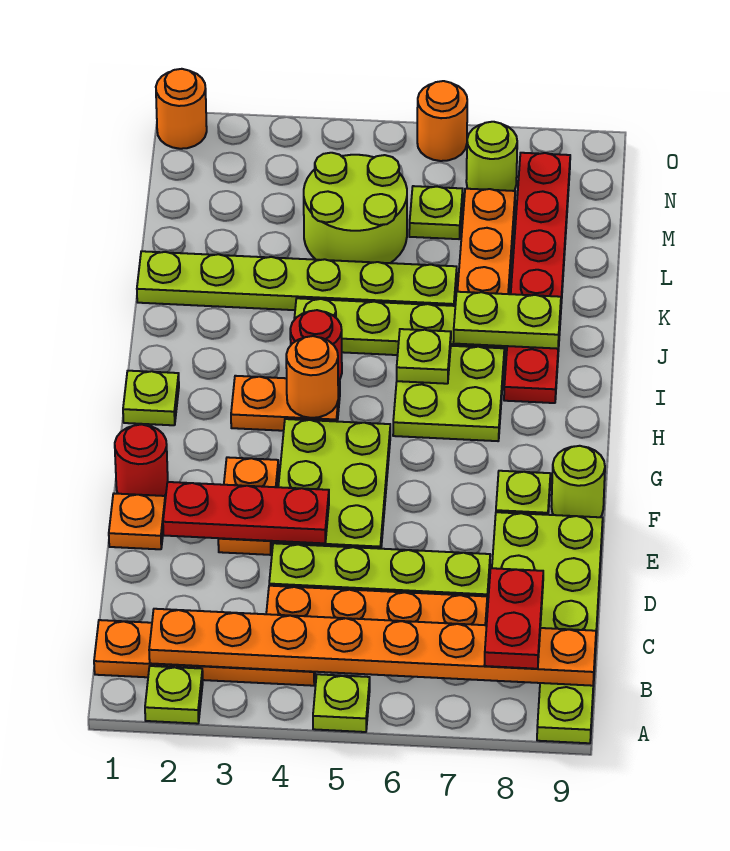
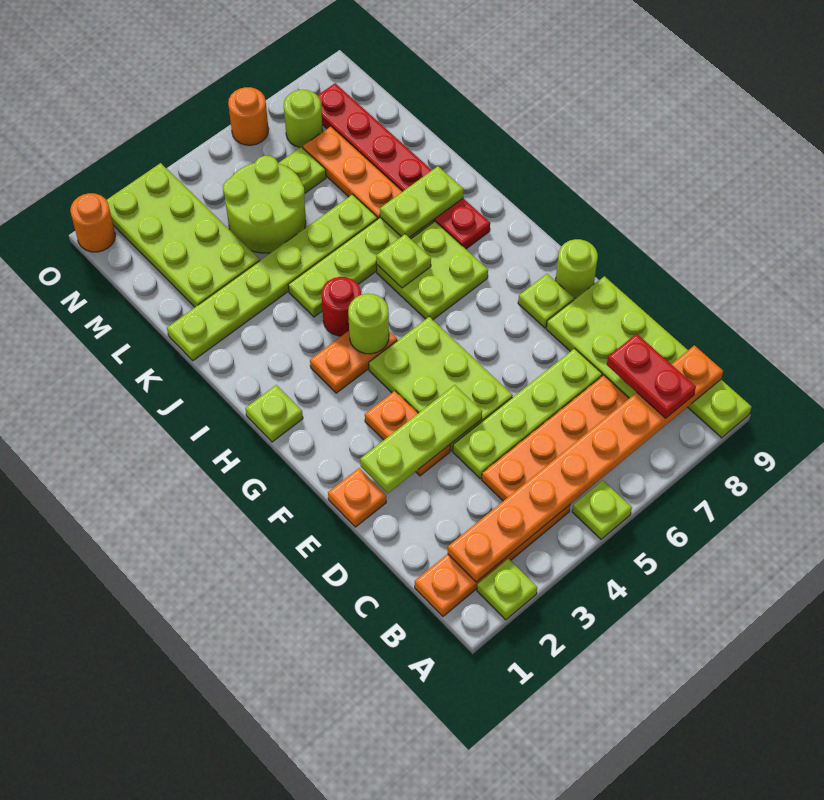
red 1x3 plate [163,482,329,543] -> lime 1x3 plate [360,385,482,493]
red 1x1 round brick [115,424,168,496] -> none
orange 1x1 round brick [286,336,338,418] -> lime 1x1 round brick [348,294,389,354]
none -> lime 2x4 plate [107,163,260,307]

